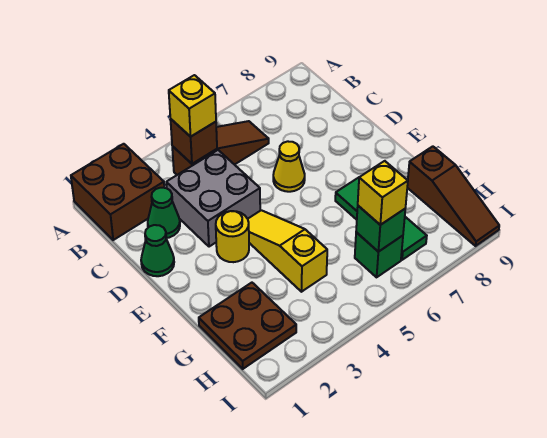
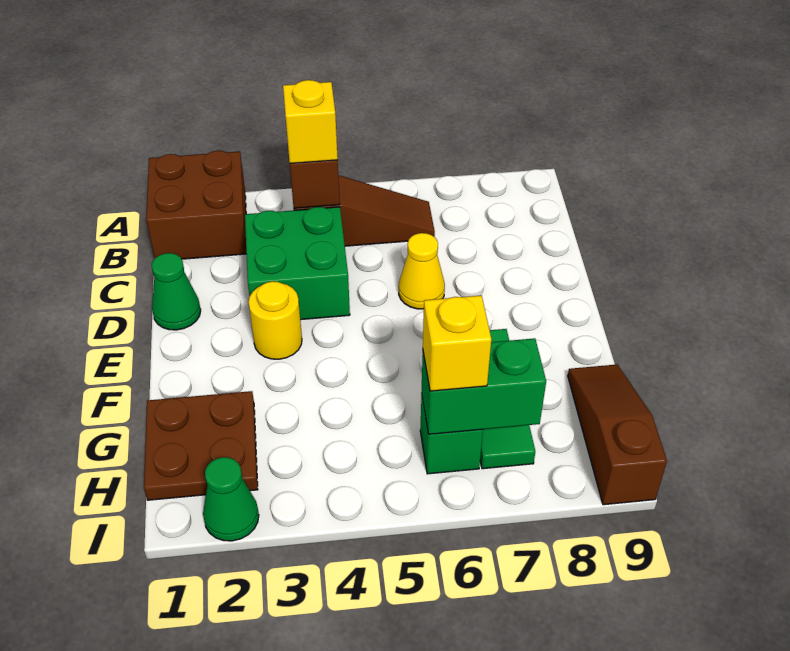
green 1x1 cone [148,188,180,238] -> green 1x1 cone moved to [203,457,259,541]
grey 2x2 brick [166,150,260,247] -> green 2x2 brick [245,207,350,320]
yellow 1x3 slope [248,210,327,292] -> none
brown 1x3 slope [407,146,499,246] -> brown 1x3 slope turned to [568,365,667,505]
green 1x1 brick [356,206,405,252] -> green 1x2 brick [422,338,546,434]

